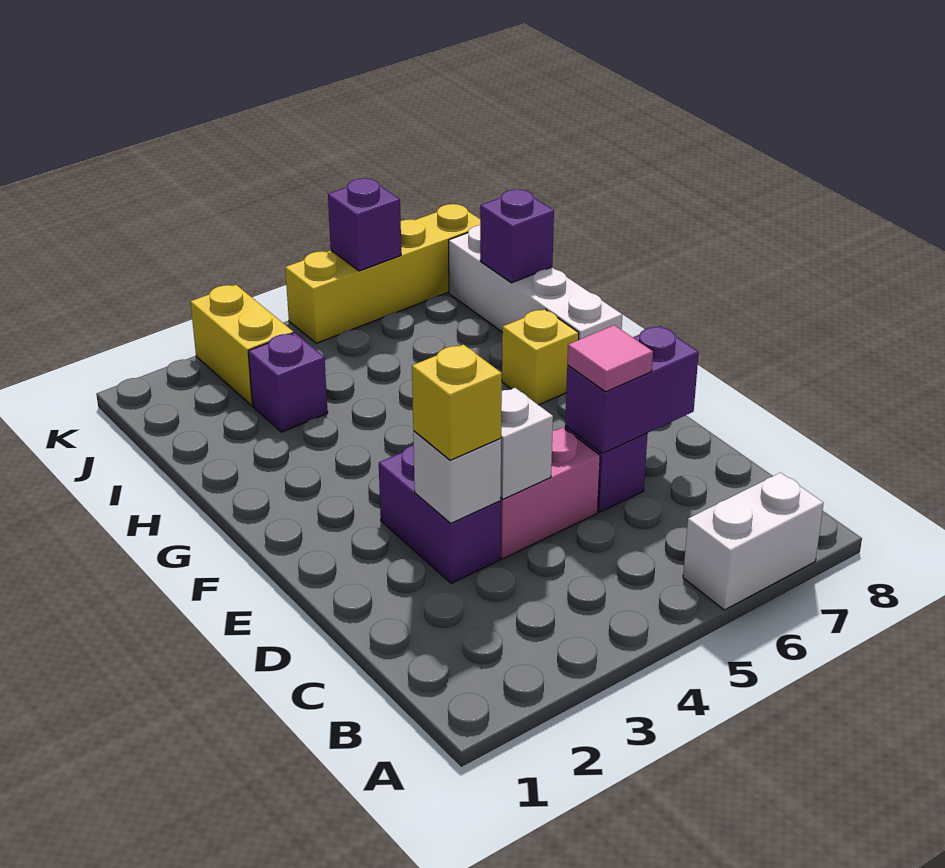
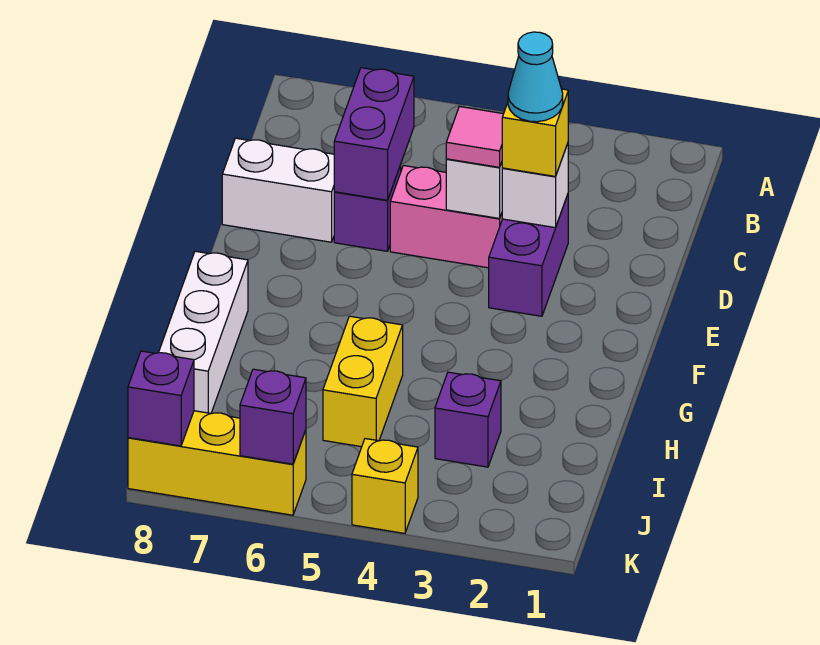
white 1x2 brick [683,473,824,610] -> white 1x2 brick moved to [222,138,334,242]
none -> cyan 1x1 cone [508,32,563,122]
purple 1x2 brick [565,326,699,453] -> purple 1x2 brick turned to [334,68,414,200]
pink 1x1 tile [567,325,653,392] -> pink 1x1 tile moved to [446,106,503,167]
yellow 1x1 brick [502,309,579,405] -> yellow 1x1 brick moved to [352,439,418,533]
white 1x4 brick [449,225,622,340] -> white 1x3 brick [159,251,248,413]
purple 1x1 brick [480,189,554,283] -> purple 1x1 brick moved to [128,351,194,446]
yellow 1x2 brick [191,285,294,405] -> yellow 1x2 brick moved to [323,316,403,447]
yellow 1x4 brick [285,204,480,343] -> yellow 1x3 brick [128,411,306,515]

